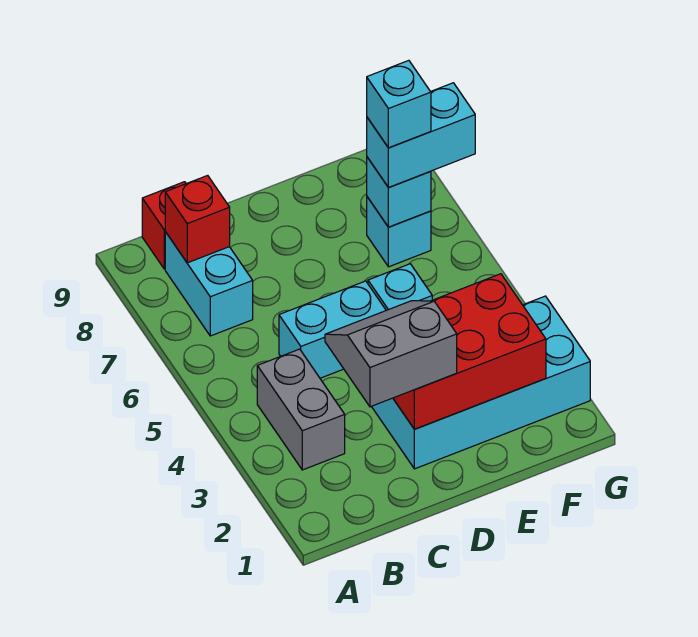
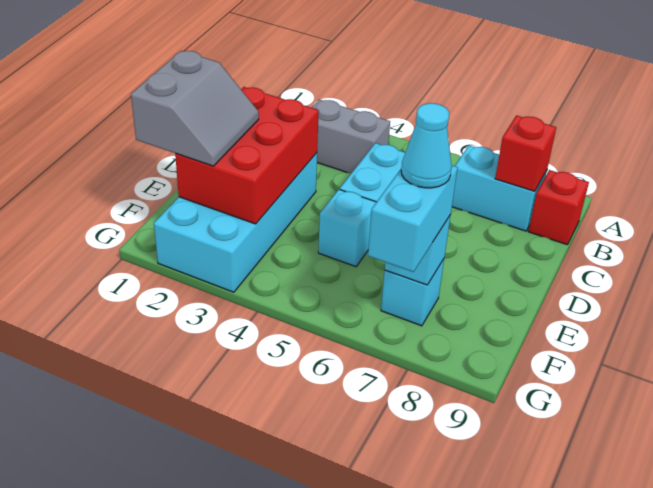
grey 2x2 slope [325,301,457,407] -> grey 2x2 slope moved to [131,51,259,166]
cyan 1x1 brick [367,60,431,148] -> cyan 1x1 cone [401,103,452,188]

